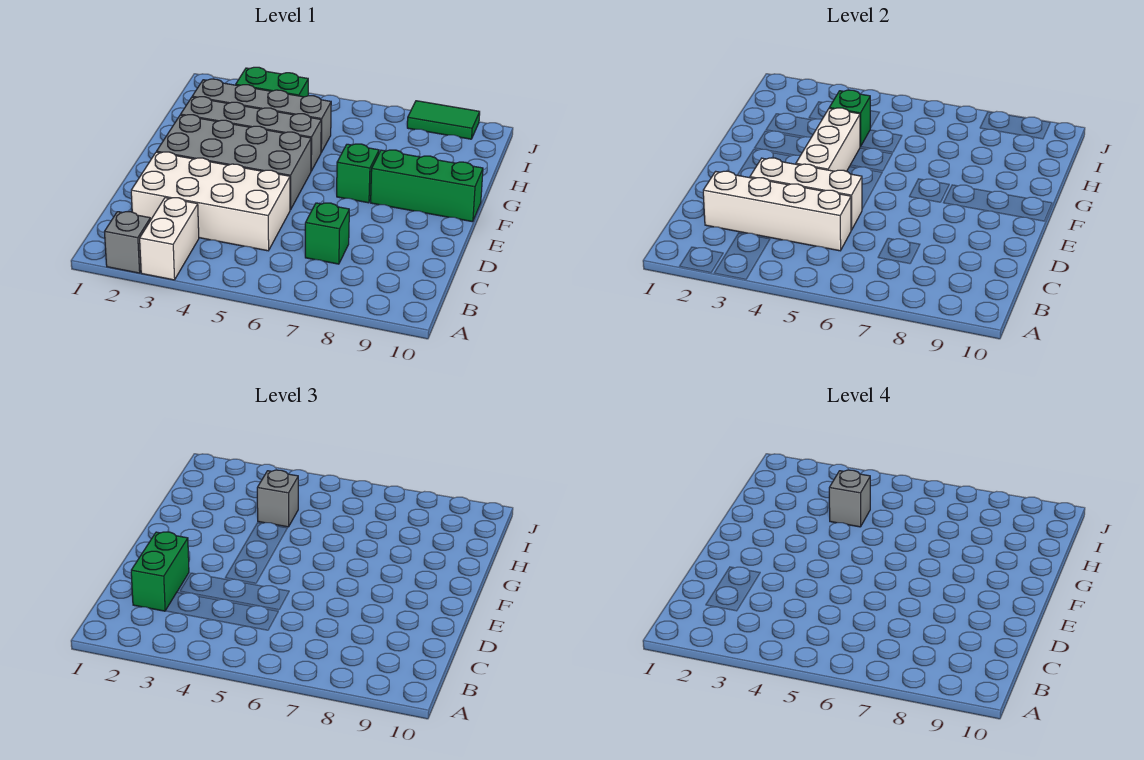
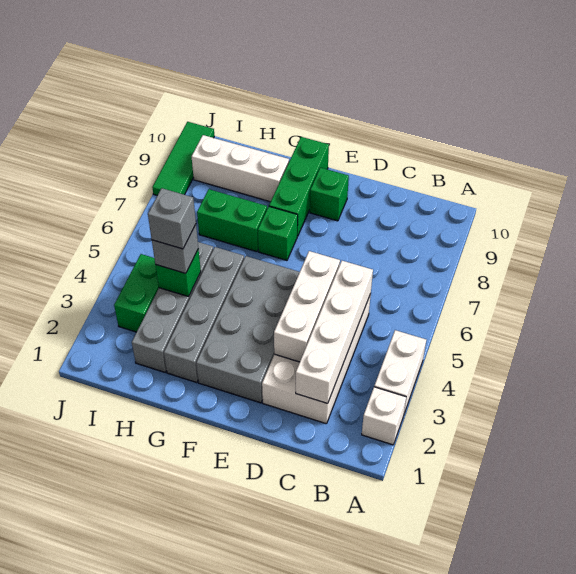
grey 1x1 brick [104,212,151,273] -> white 1x1 brick [362,387,406,445]
white 1x2 brick [140,198,199,280] -> white 1x2 brick turned to [374,330,426,413]
green 1x2 brick [131,532,189,611] -> green 1x2 brick moved to [197,189,267,252]
green 1x1 brick [305,203,349,264] -> green 1x1 brick moved to [310,168,349,221]
white 1x3 brick [796,108,860,171] -> white 1x3 brick moved to [192,135,289,202]
green 1x2 tile [407,101,480,139] -> green 1x3 tile [152,122,214,195]

